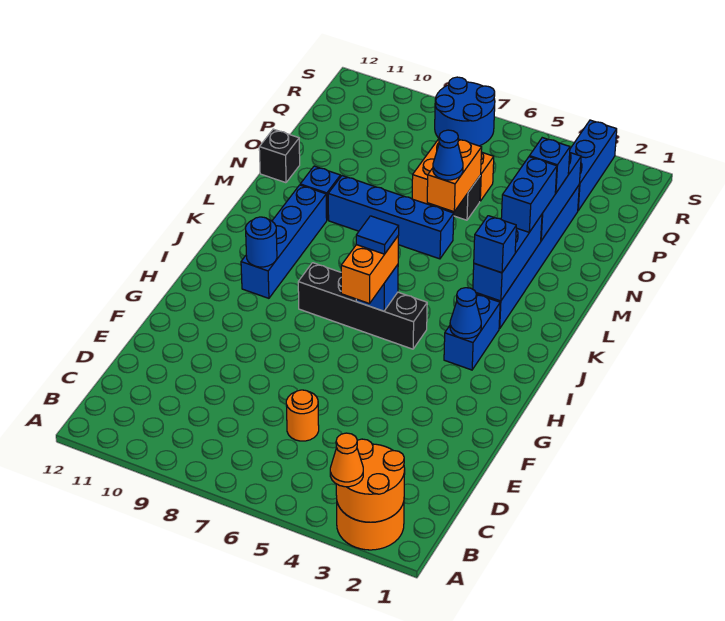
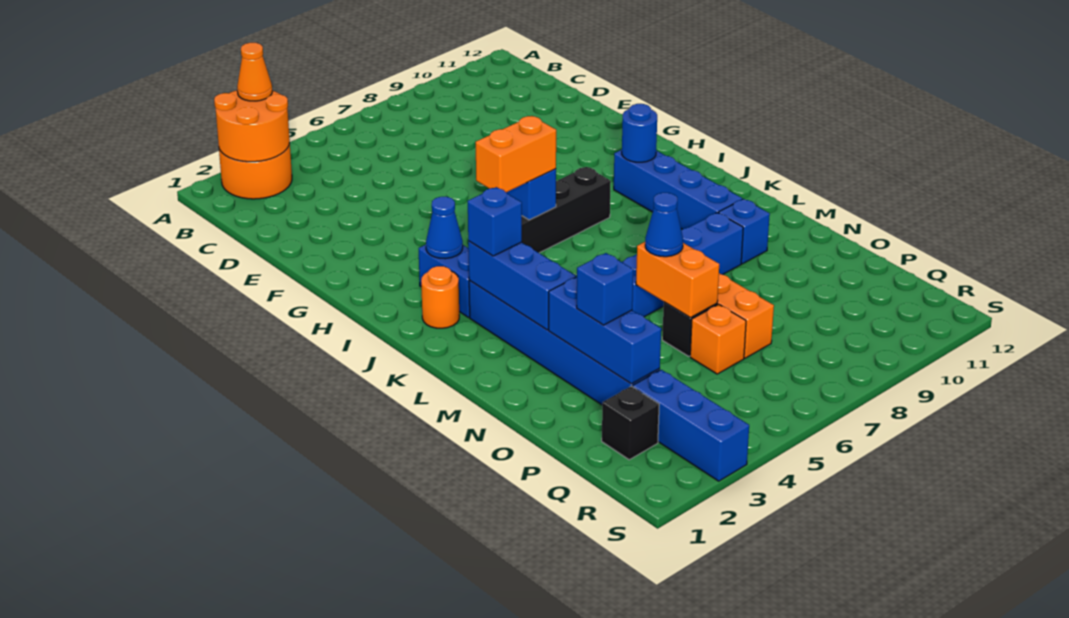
orange 1x1 round brick [286,390,319,441] -> orange 1x1 round brick moved to [421,266,459,328]
orange 1x2 brick [341,236,398,304] -> orange 1x2 brick turned to [476,116,556,192]
blue 1x1 tile [356,216,399,254] -> none
blue 1x2 brick [501,157,557,232] -> none
black 1x1 brick [259,129,300,183] -> black 1x1 brick moved to [602,386,659,460]
blue 2x2 round brick [435,77,495,146] -> none

